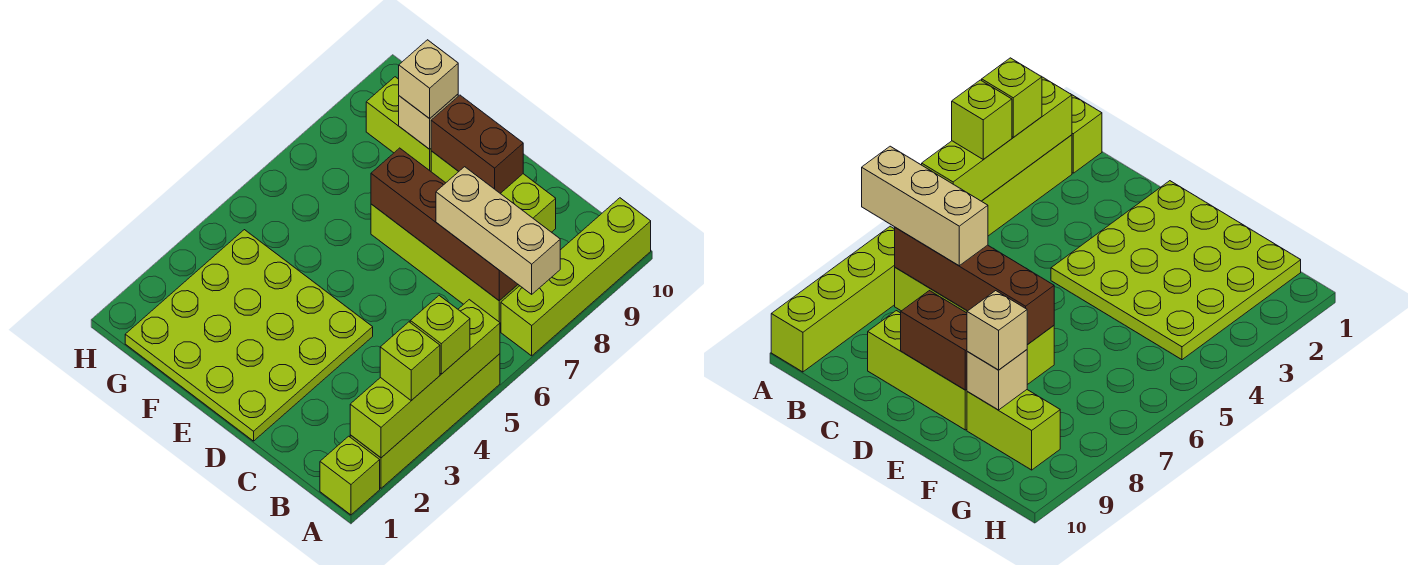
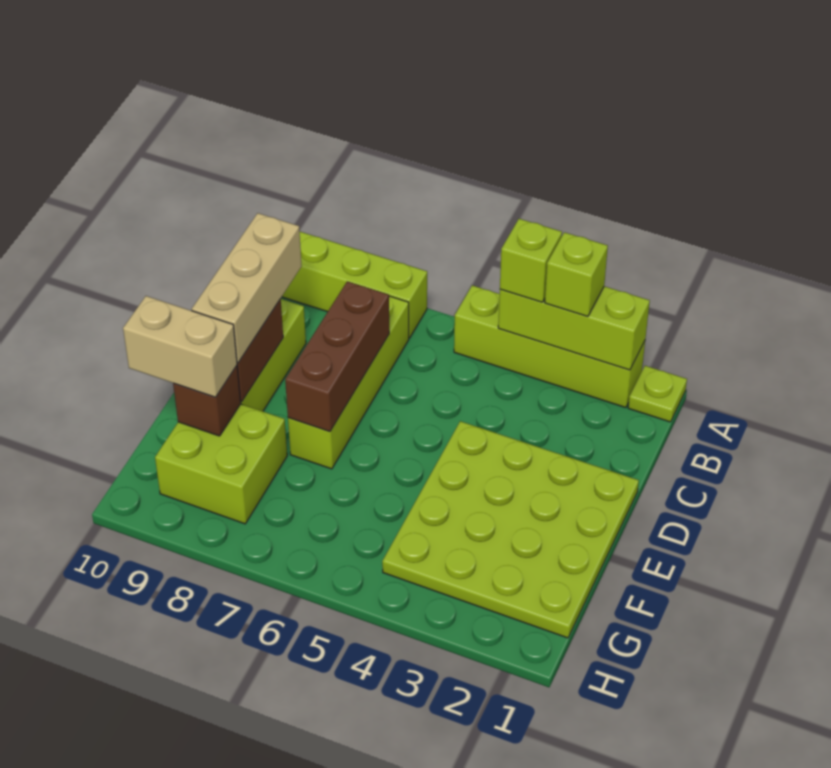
lime 1x1 brick [320,436,380,515] -> lime 1x1 plate [628,366,687,422]
lime 1x4 brick [350,300,500,458] -> lime 1x3 brick [498,286,650,370]
tan 1x3 brick [436,167,560,294] -> tan 1x3 brick moved to [192,213,302,363]
brown 1x4 brick [371,148,518,301] -> brown 1x3 brick [285,281,389,432]
lime 1x2 brick [366,77,431,171] -> lime 2x2 brick [155,404,287,524]
tan 1x1 brick [399,94,458,149] -> brown 1x1 brick [173,366,241,436]
tan 1x1 brick [399,40,458,119] -> tan 1x2 brick [123,296,237,397]

